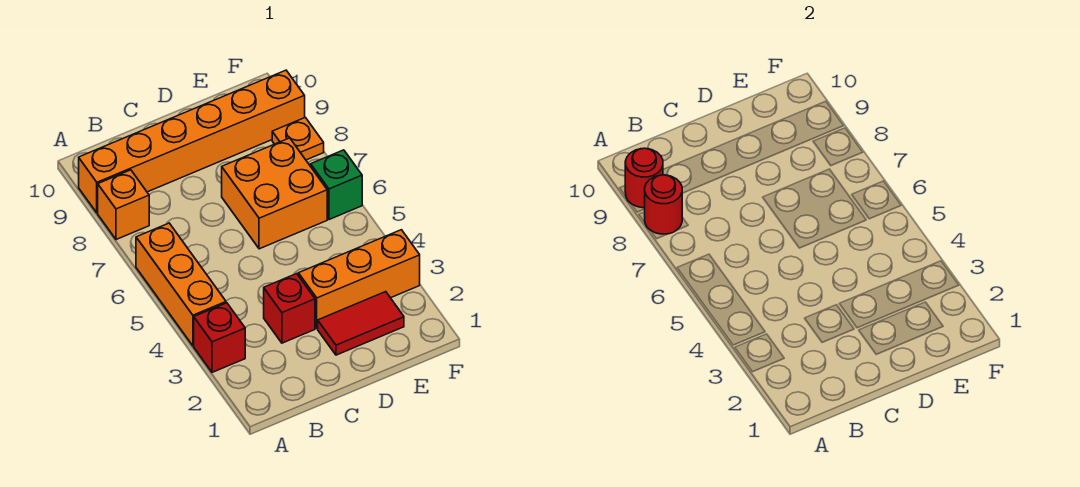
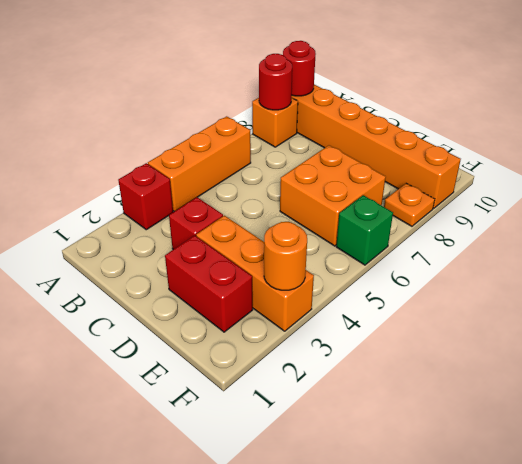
red 1x2 tile [318,292,404,355] -> red 1x2 brick [165,235,253,332]
none -> orange 1x1 round brick [264,222,307,290]

